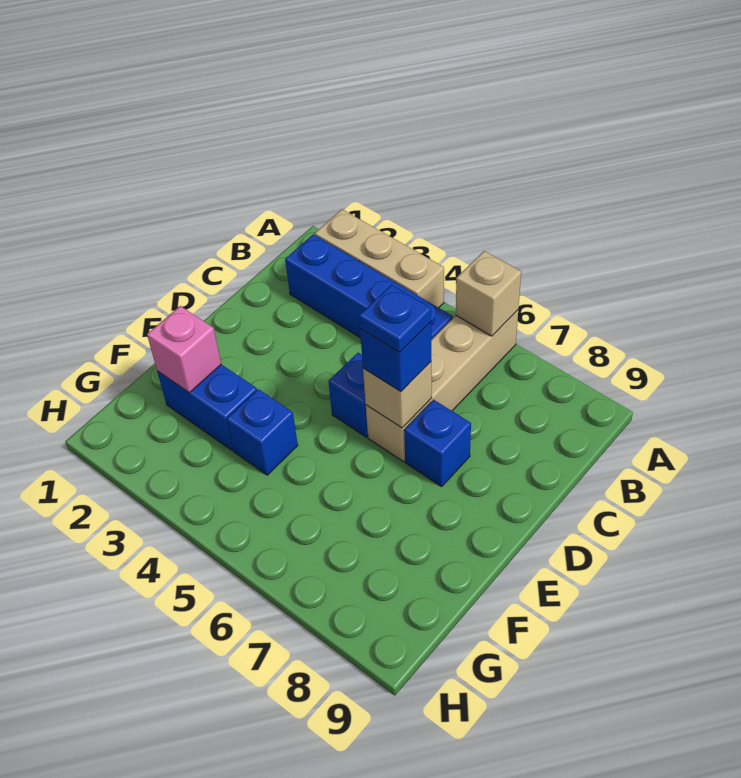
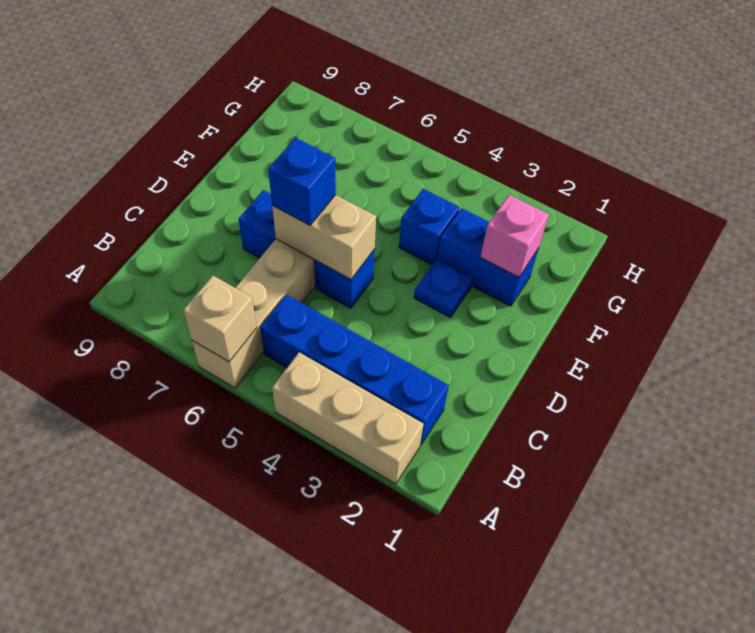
tan 1x1 brick [363,362,432,428] -> tan 1x2 brick [272,195,376,279]
blue 1x1 plate [359,285,431,353] -> blue 1x1 plate moved to [414,259,473,318]

